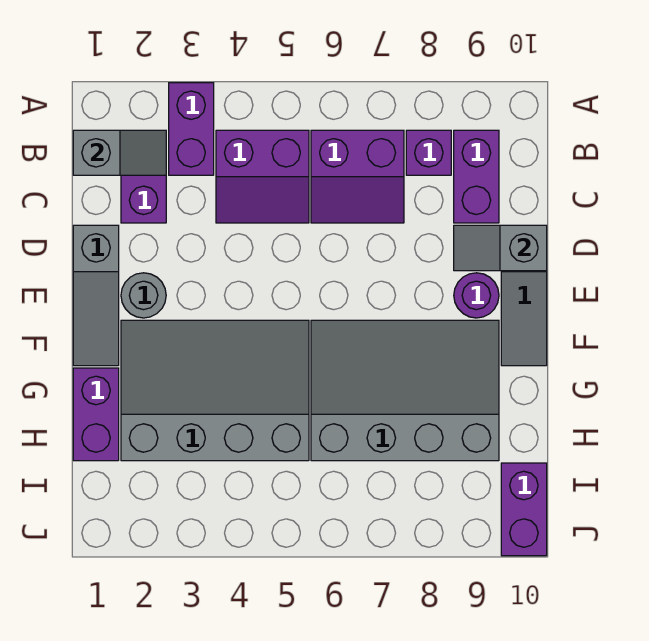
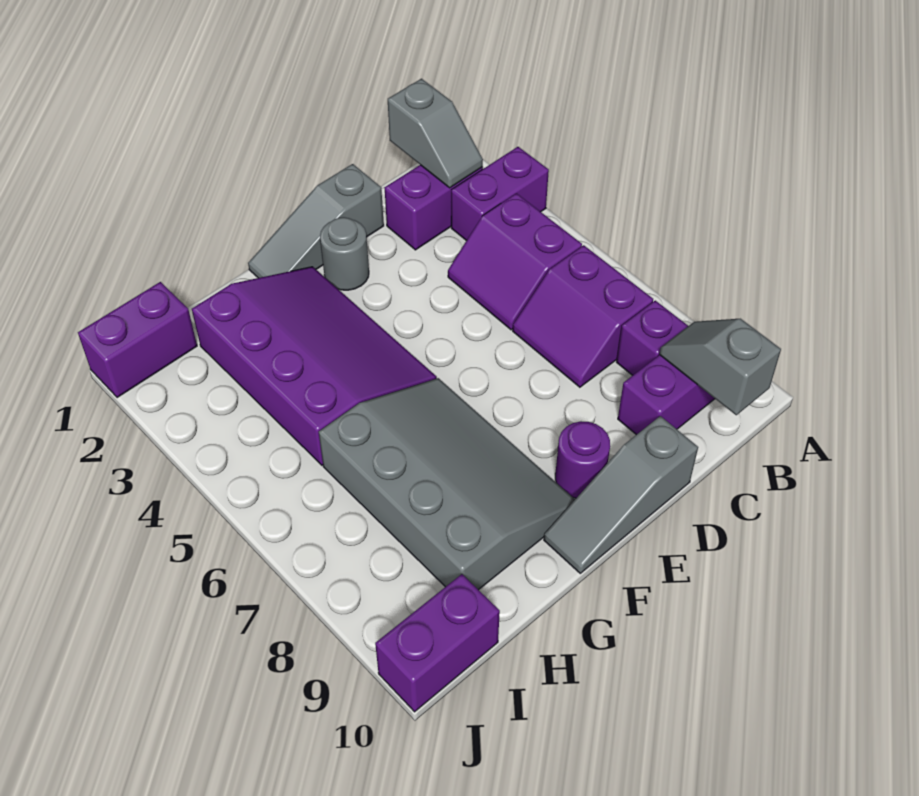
grey 1x2 slope [454,225,547,271] -> grey 1x2 slope moved to [660,319,781,415]
grey 3x4 slope [121,320,309,461] -> purple 3x4 slope [192,267,437,465]
purple 1x2 brick [73,368,119,461] -> purple 1x2 brick moved to [78,282,197,398]

